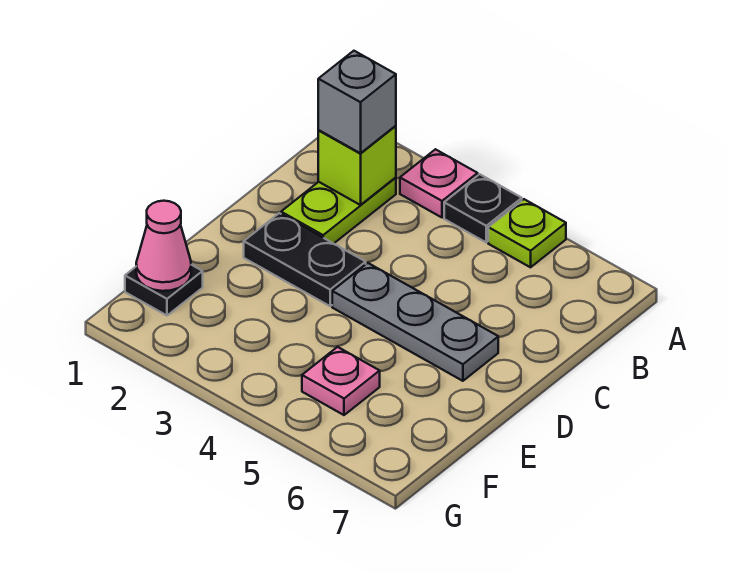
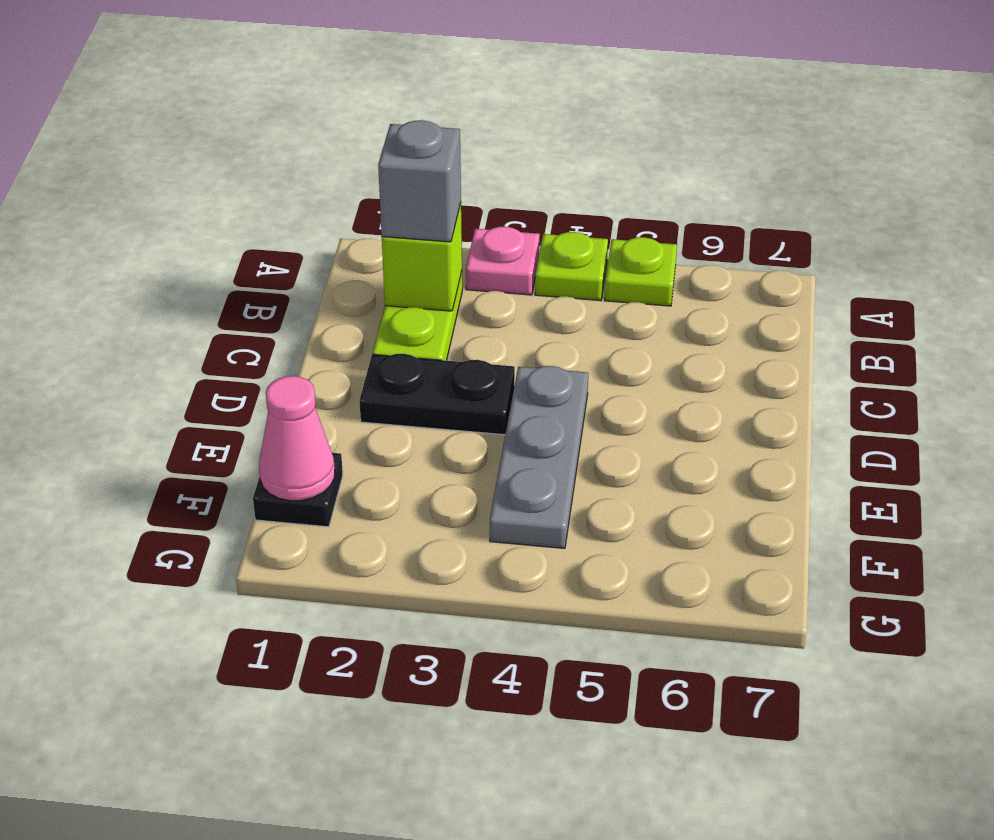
black 1x1 plate [444,174,522,242] -> lime 1x1 plate [535,232,608,301]
grey 1x3 plate [332,263,498,381] -> grey 1x3 plate turned to [490,366,588,548]
pink 1x1 plate [302,347,380,415] -> none

